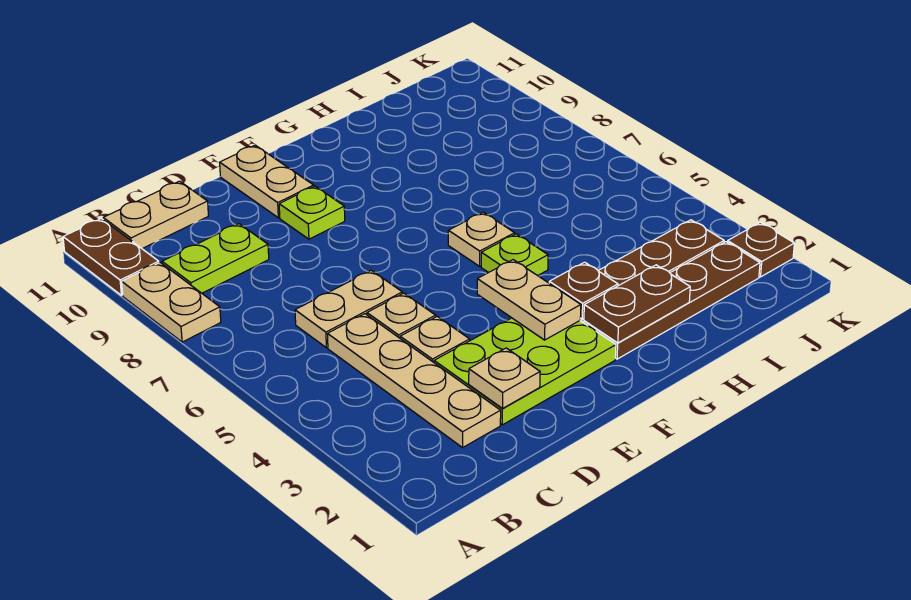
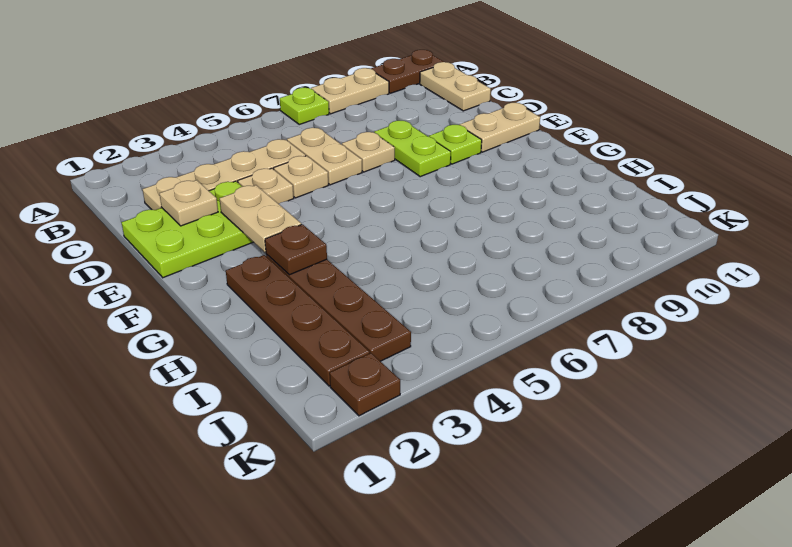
lime 1x2 plate [162,224,269,293] -> lime 1x2 plate moved to [374,120,451,177]
lime 2x3 plate [434,318,616,425] -> lime 2x3 plate turned to [122,181,253,278]
tan 1x2 plate [477,260,581,340] -> tan 1x2 plate turned to [220,185,301,252]
brown 1x2 plate [584,265,690,343] -> none
lime 1x1 plate [481,234,548,276] -> lime 1x1 plate moved to [280,88,329,124]
tan 1x1 plate [448,212,515,266] -> tan 1x1 plate moved to [342,132,395,172]

